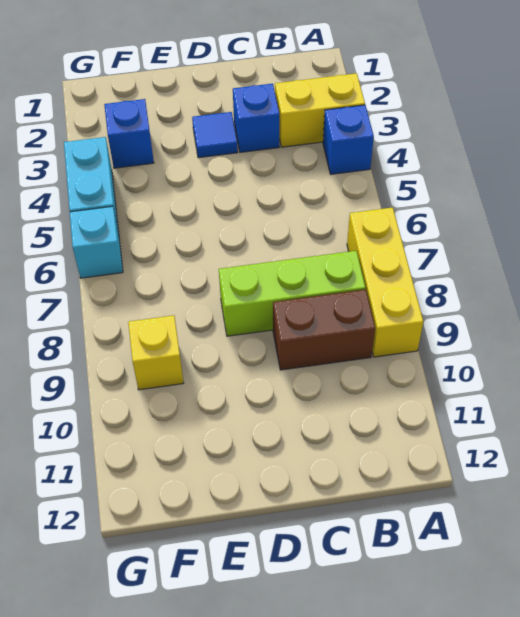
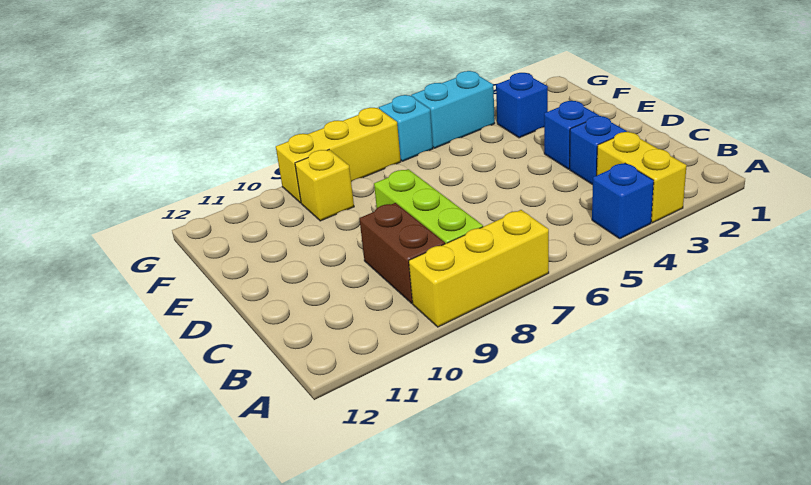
blue 1x1 tile [192,112,238,158] -> blue 1x1 brick [544,101,599,169]
none -> yellow 1x3 brick [276,108,401,203]

